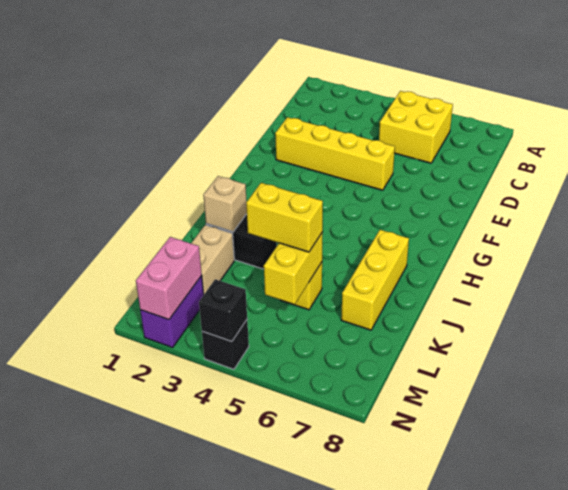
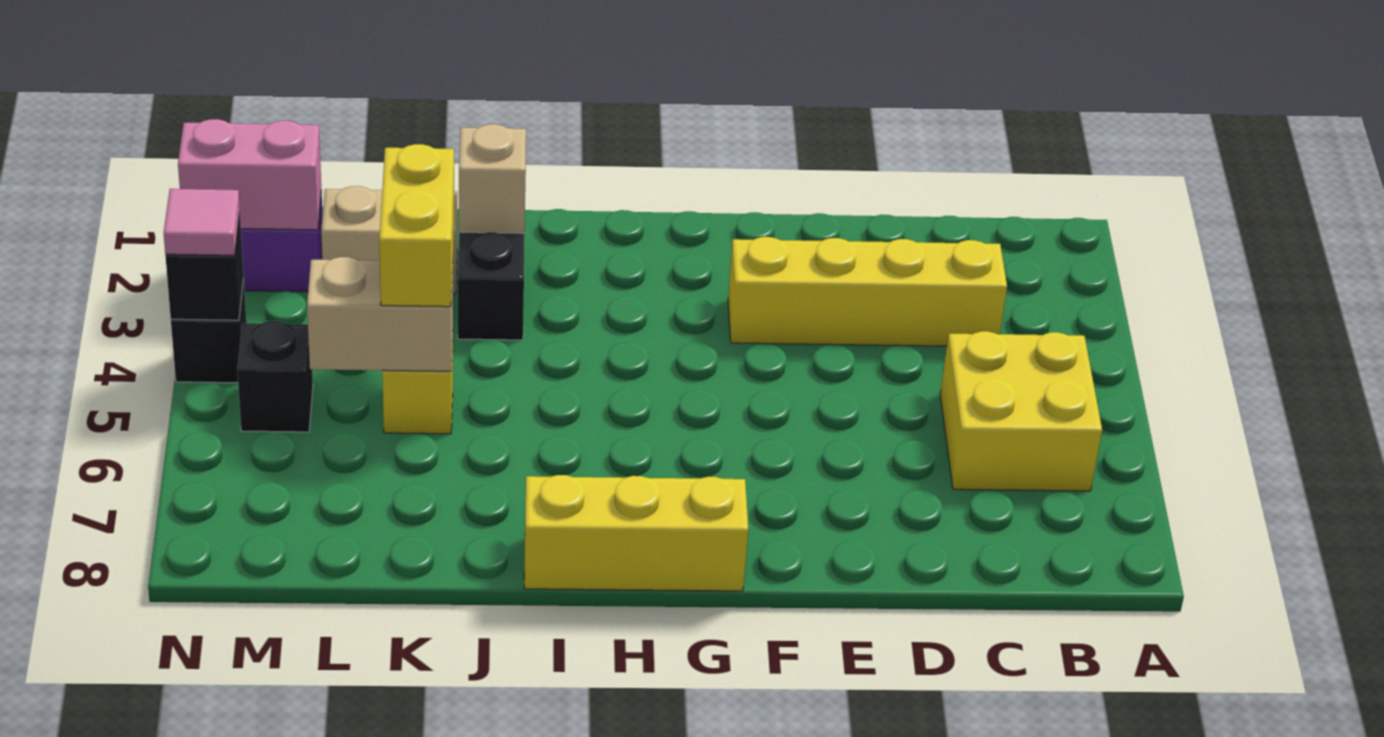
yellow 1x4 brick [275,117,395,190] -> yellow 1x4 brick turned to [728,237,1007,346]
yellow 1x3 brick [341,230,409,330] -> yellow 1x3 brick moved to [524,475,748,591]
yellow 1x2 brick [264,232,323,304] -> tan 1x2 brick [307,257,453,371]
none -> black 1x1 brick [237,321,313,432]
none -> pink 1x1 tile [164,189,240,255]

